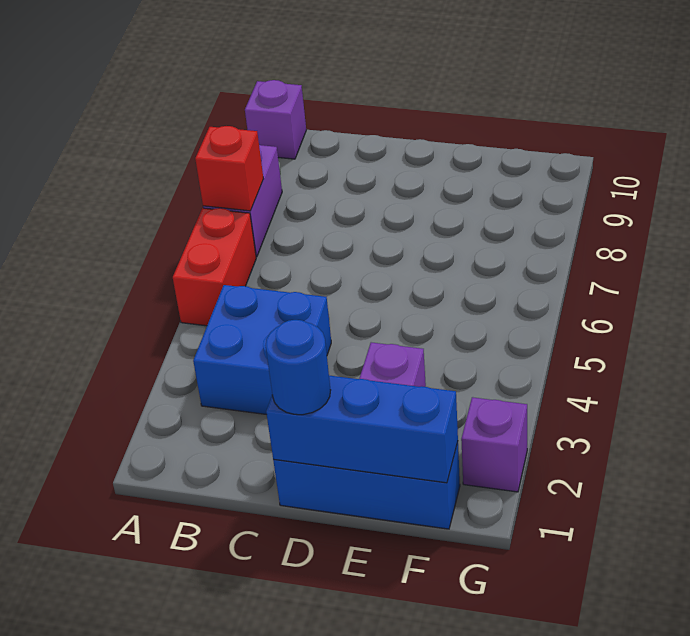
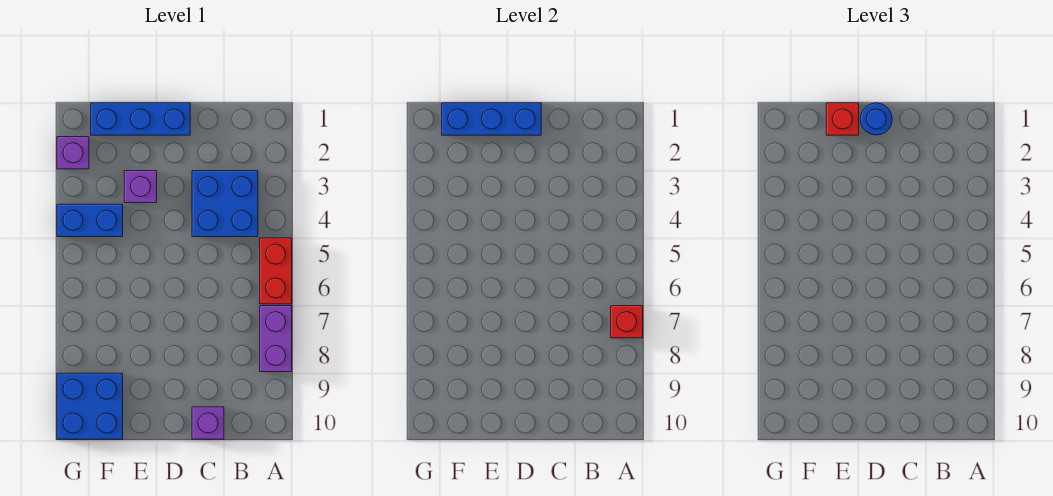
purple 1x1 brick [245,80,306,159] -> purple 1x1 brick moved to [192,407,224,439]
none -> red 1x1 brick [826,103,859,135]
none -> blue 1x2 brick [57,204,123,237]
none -> blue 2x2 brick [57,373,123,439]

